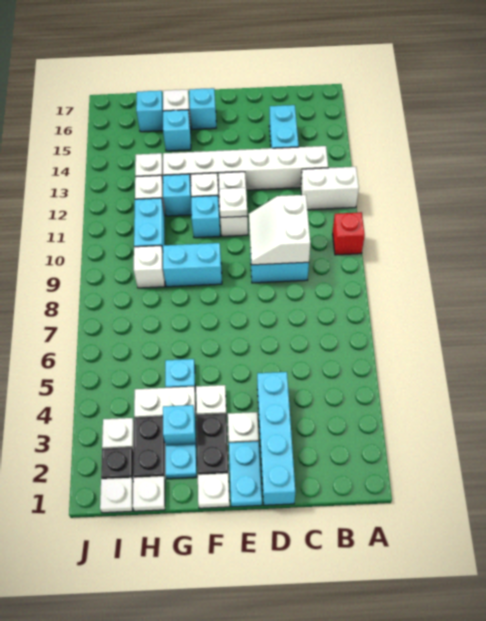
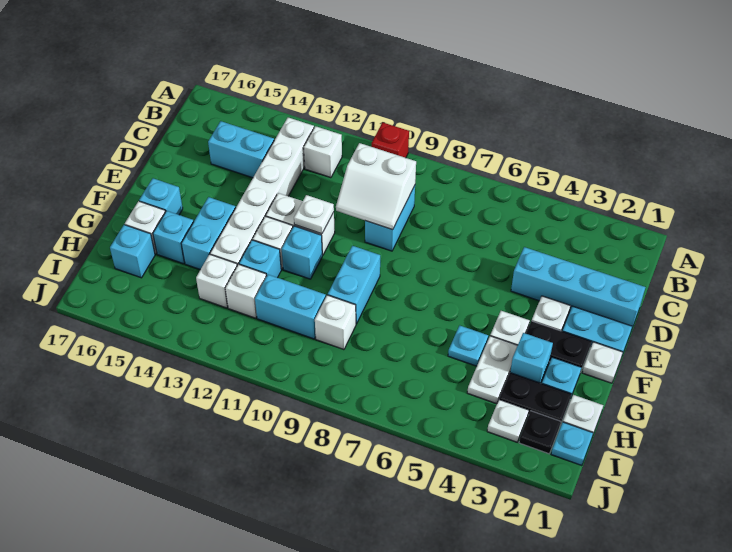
white 1x2 brick [301,167,359,210] -> white 1x1 brick [304,126,342,178]
none -> cyan 1x2 brick [181,197,235,270]
white 1x1 plate [100,478,133,513] -> cyan 1x1 plate [551,422,593,466]

